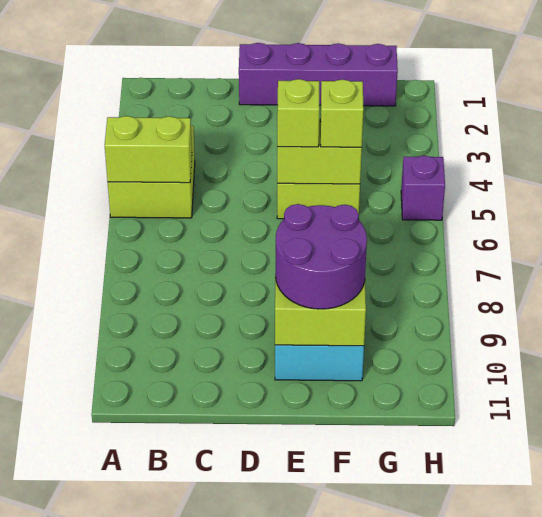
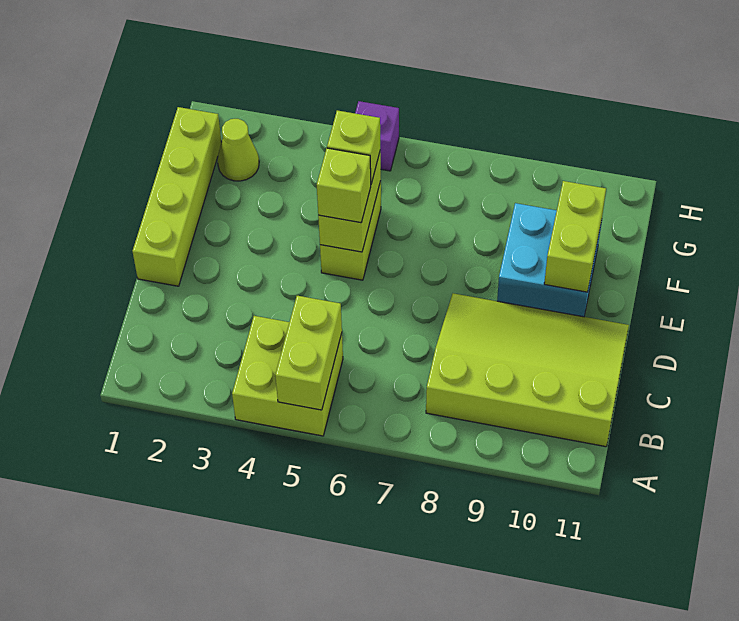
none -> lime 3x4 slope [426,293,629,447]
purple 1x4 brick [239,43,398,106] -> lime 1x4 brick [132,107,221,286]
purple 2x2 round brick [275,204,367,309] -> none
none -> lime 1x1 cone [218,119,259,181]

